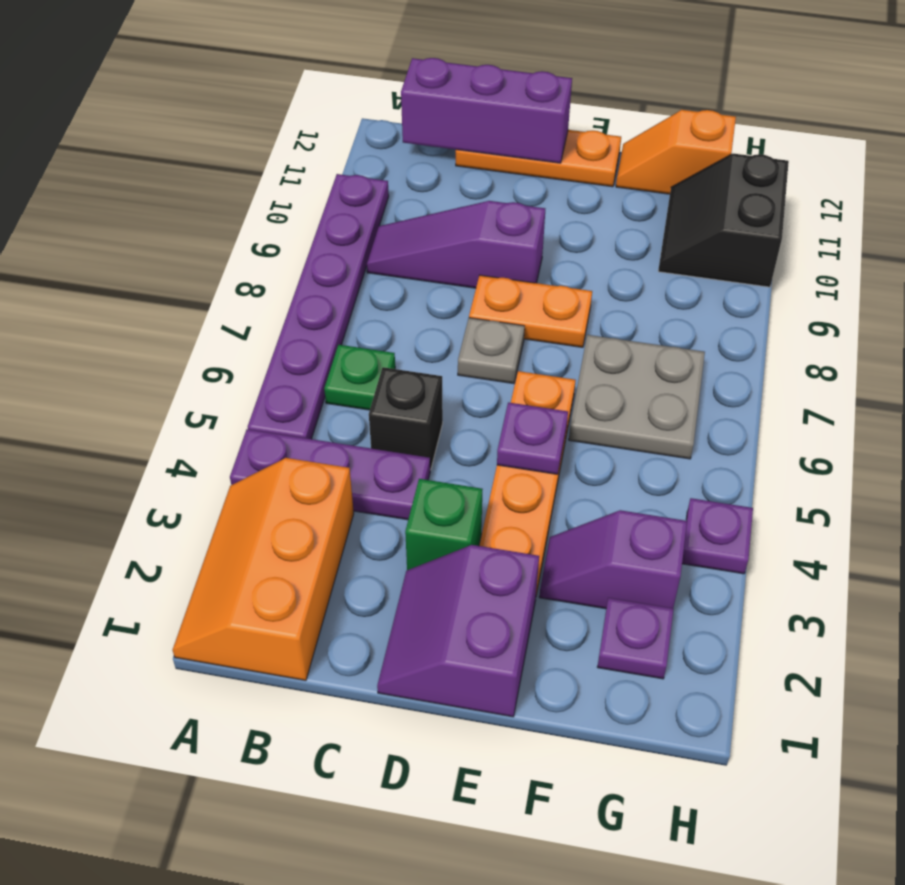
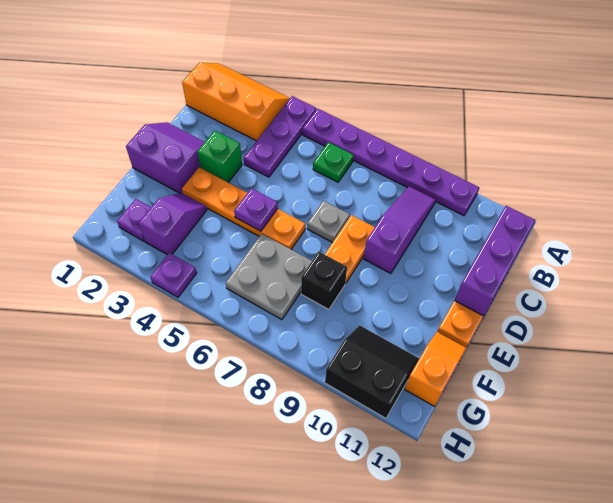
black 1x1 brick [369,367,443,470] -> black 1x1 brick moved to [301,252,347,309]

